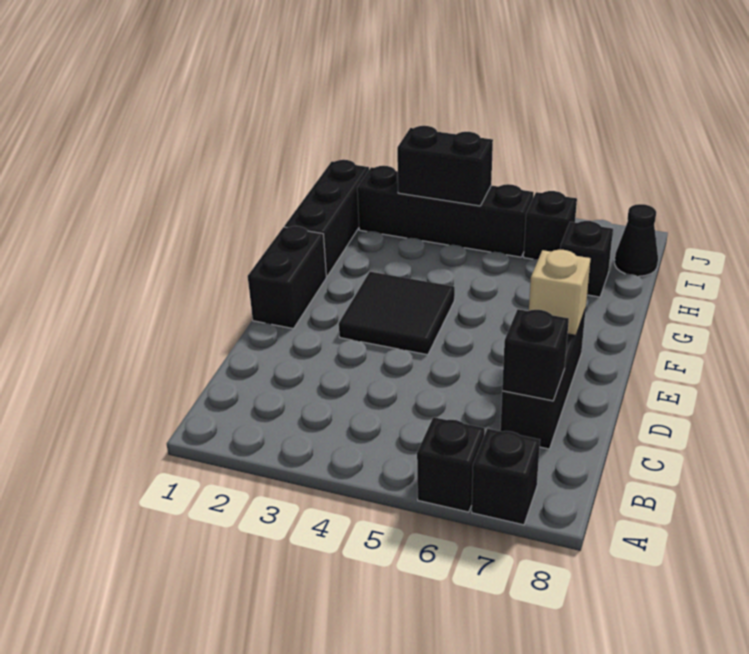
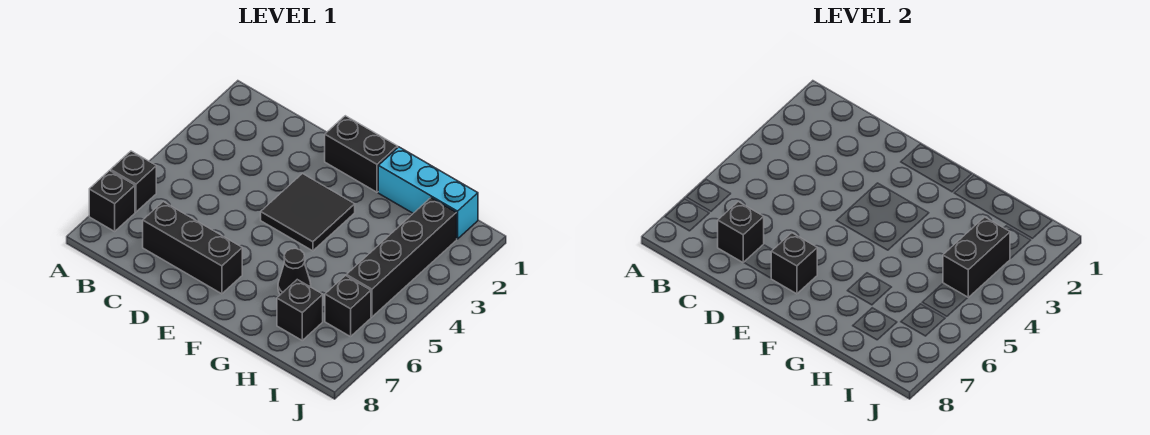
tan 1x1 brick [529,250,591,335] -> black 1x1 brick [771,233,817,294]
black 1x3 brick [284,160,369,276] -> cyan 1x3 brick [378,147,478,239]
black 1x1 cone [615,204,658,276] -> black 1x1 cone moved to [278,249,311,295]

